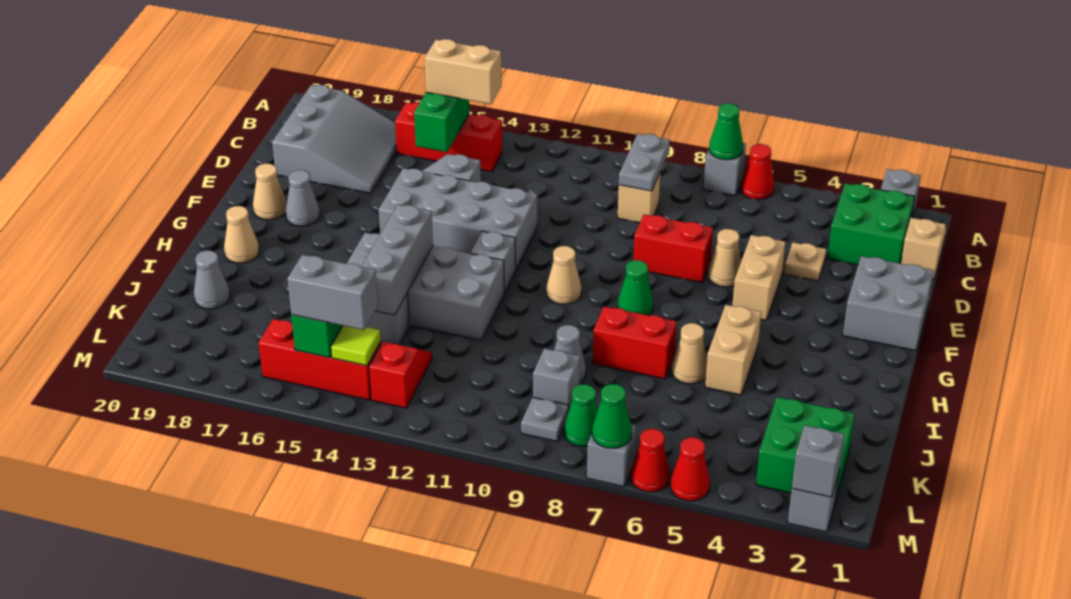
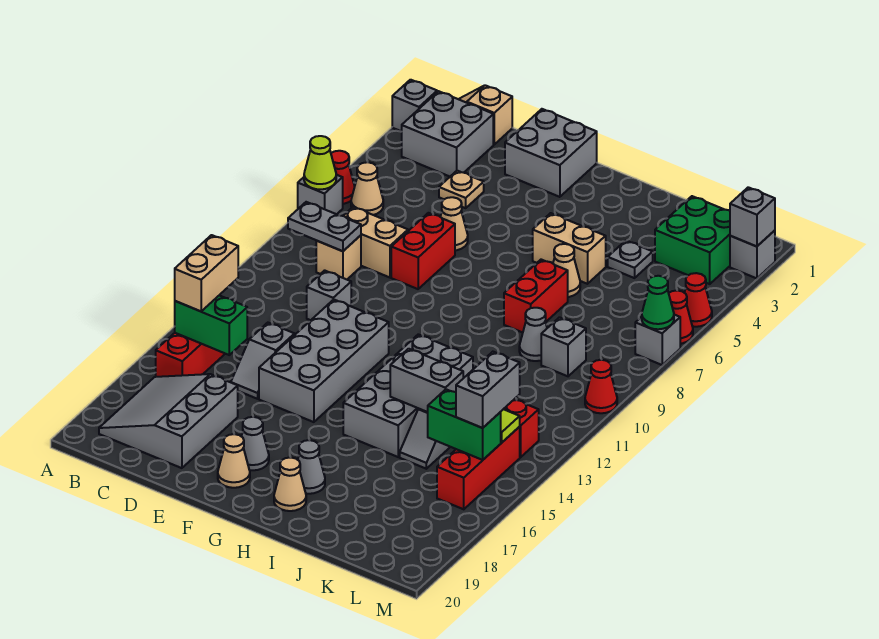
green 1x1 cone [709,103,743,160] -> lime 1x1 cone [304,136,336,189]
green 2x2 brick [827,183,915,265] -> grey 2x2 brick [401,91,493,177]
grey 3x3 slope [272,85,397,193] -> grey 3x3 slope turned to [99,374,238,468]
tan 1x2 brick [732,235,785,320] -> tan 1x2 brick moved to [344,207,408,277]
green 1x1 cone [618,260,653,315] -> none
tan 1x1 cone [546,246,582,304] -> tan 1x1 cone moved to [351,162,383,215]
grey 1x1 brick [471,231,516,293] -> grey 1x1 brick moved to [307,270,351,320]
grey 1x3 brick [362,205,433,315] -> grey 1x2 brick [390,349,463,412]
grey 1x1 cone [194,251,230,309] -> grey 1x1 cone moved to [298,440,325,494]
green 1x1 cone [564,384,598,447] -> none
grey 1x1 plate [521,397,569,441] -> grey 1x1 plate moved to [608,241,653,278]
none -> red 1x1 cone [585,360,617,413]

